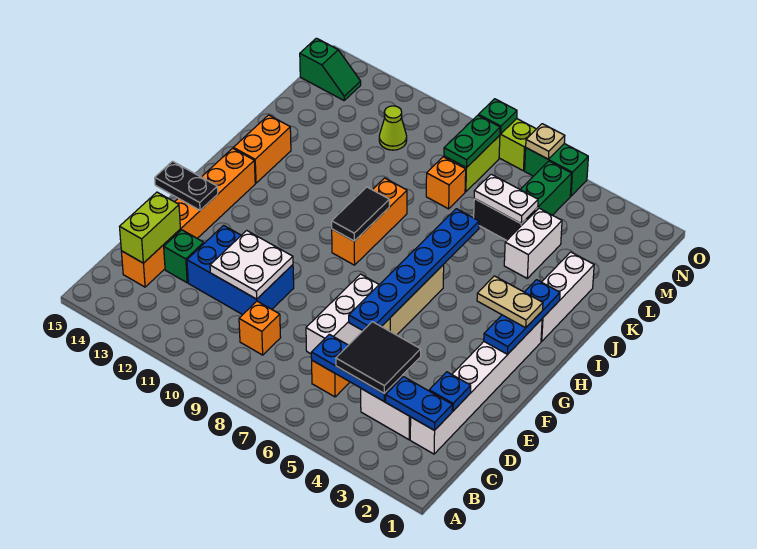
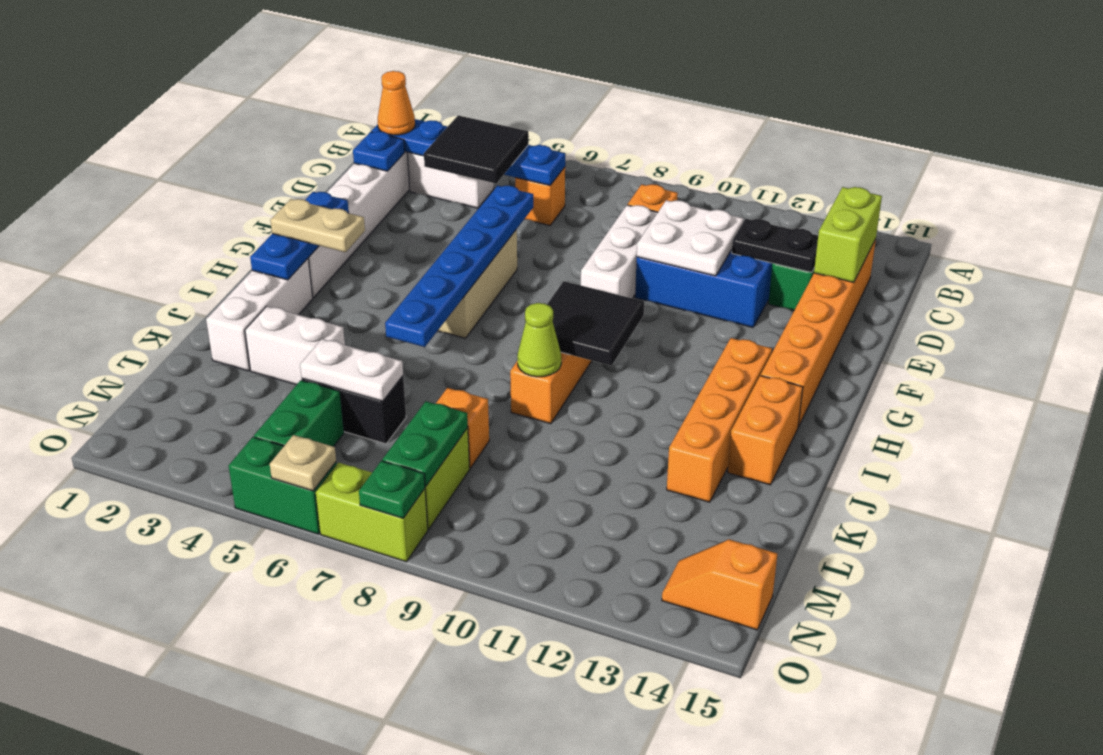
none -> orange 1x1 cone [378,71,415,135]
white 1x3 brick [306,274,379,354] -> white 1x3 brick moved to [581,205,658,298]
black 1x2 plate [155,161,218,210] -> black 1x2 plate moved to [732,219,818,272]
black 1x2 tile [332,187,389,241] -> black 2x2 tile [547,281,644,366]
none -> orange 1x4 brick [667,338,772,502]
white 1x2 brick [504,208,562,278] -> white 1x2 brick turned to [245,306,345,385]
lime 1x1 cone [379,106,407,150] -> lime 1x1 cone moved to [517,303,561,377]
green 1x2 slope [300,38,361,100] -> orange 1x2 slope [662,539,777,630]

